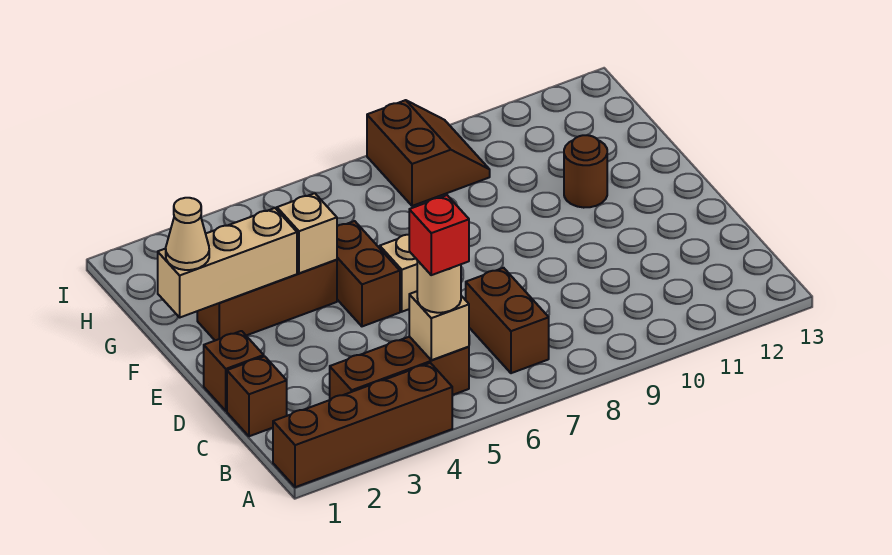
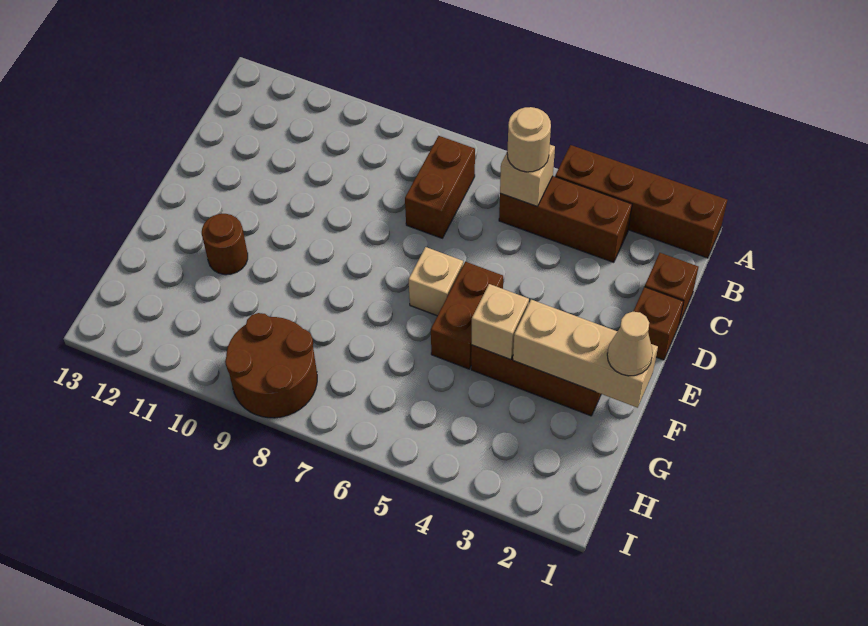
red 1x1 brick [409,195,469,275] -> none
brown 2x2 slope [367,100,490,206] -> brown 2x2 round brick [225,313,317,418]

